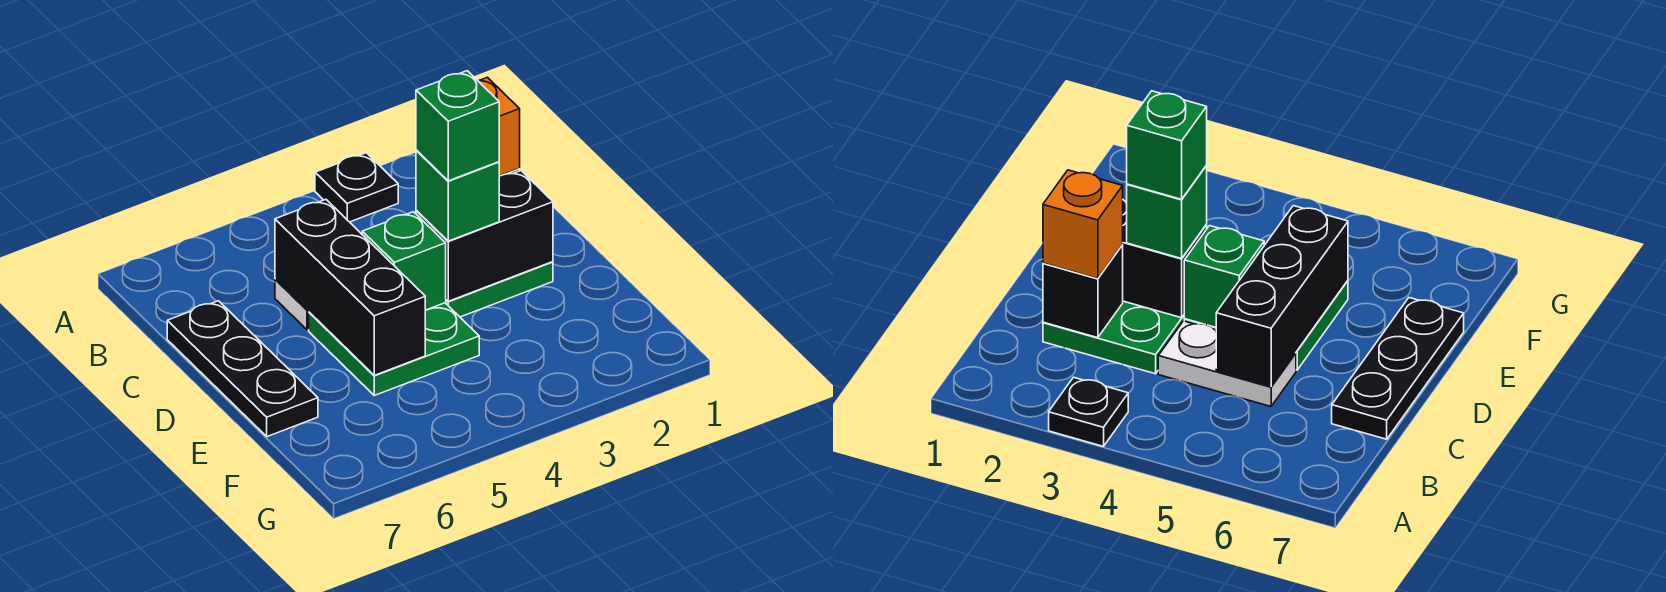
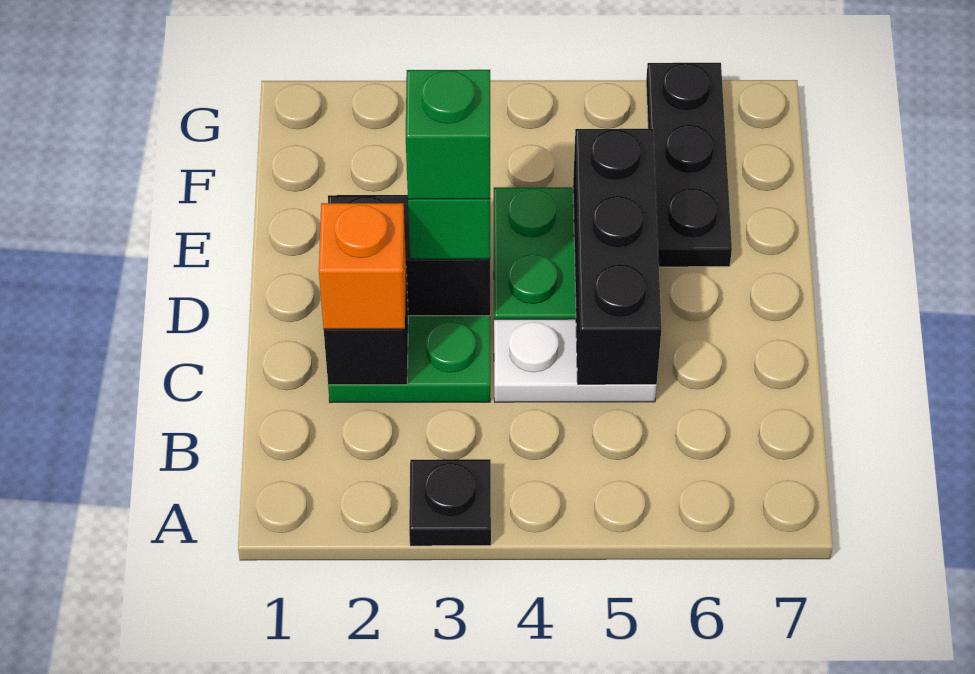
black 1x3 plate [167,301,318,437] -> black 1x3 plate moved to [646,63,732,267]
green 1x1 brick [362,212,446,310] -> none

